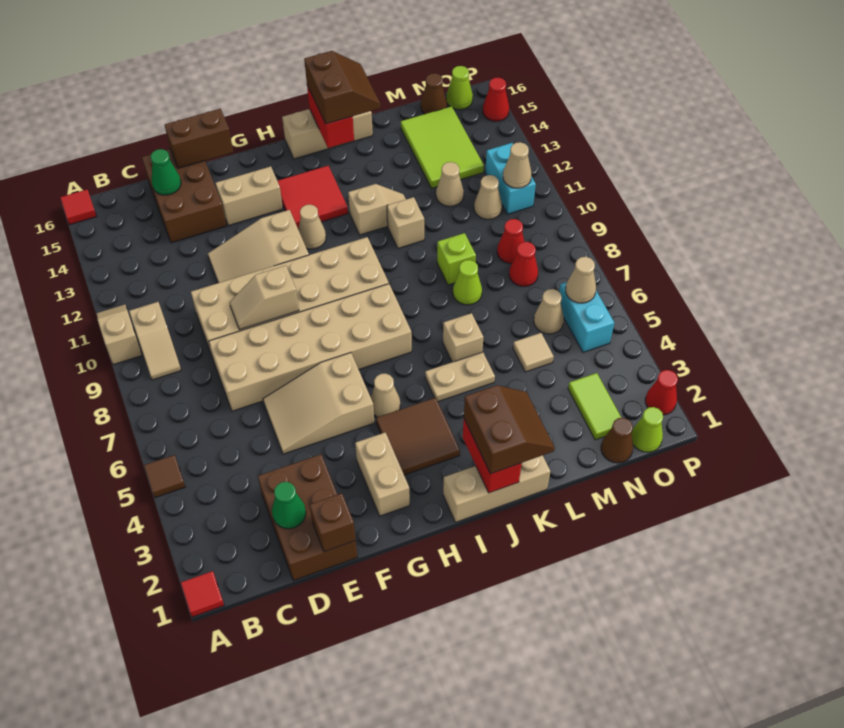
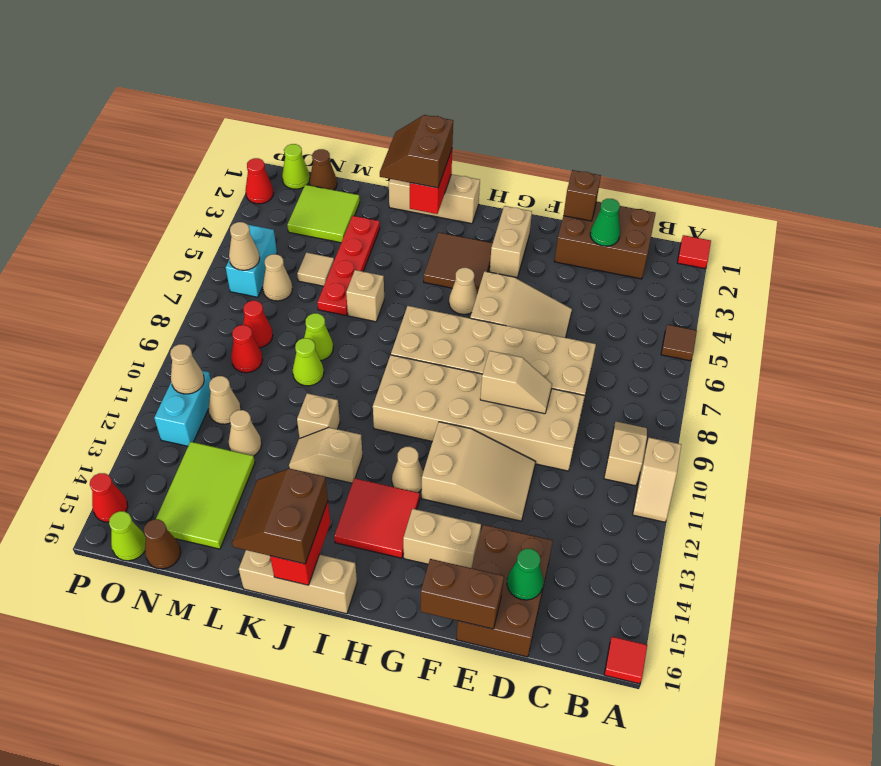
brown 2x3 brick [258,454,358,581] -> brown 2x3 brick turned to [554,202,656,279]
tan 1x2 plate [425,352,495,402] -> none
none -> red 1x4 plate [317,216,380,315]
lime 1x1 brick [437,233,476,285] -> lime 1x1 cone [293,338,324,386]
lime 1x2 tile [568,373,621,440] -> lime 2x2 tile [287,185,360,243]

